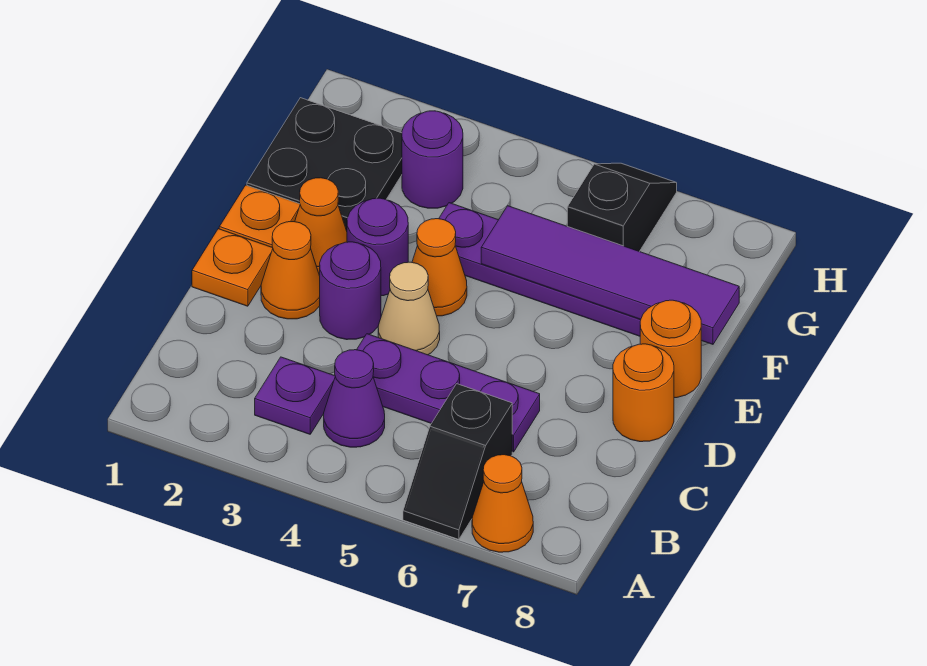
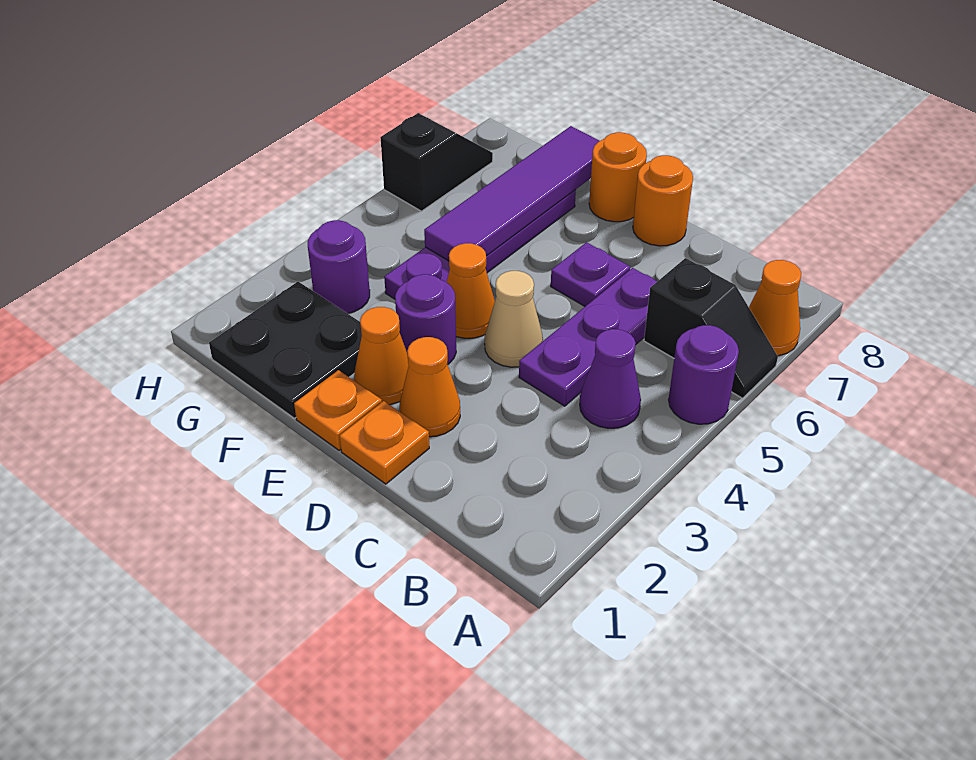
purple 1x1 plate [255,357,335,434] -> purple 1x1 plate moved to [551,242,630,306]
purple 1x1 round brick [319,242,381,340] -> purple 1x1 round brick moved to [669,325,739,424]
black 1x2 slope [567,163,677,251] -> black 1x2 slope turned to [380,113,493,211]

